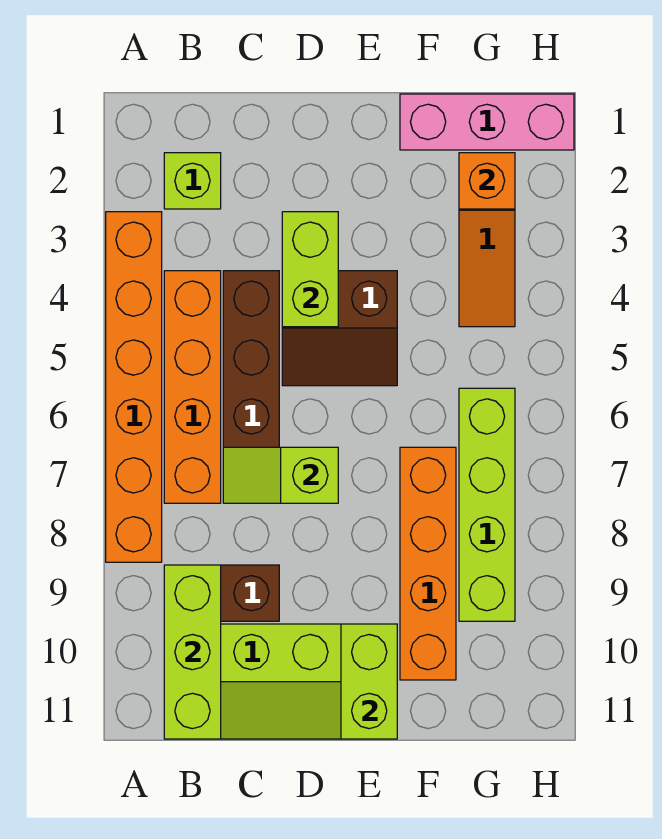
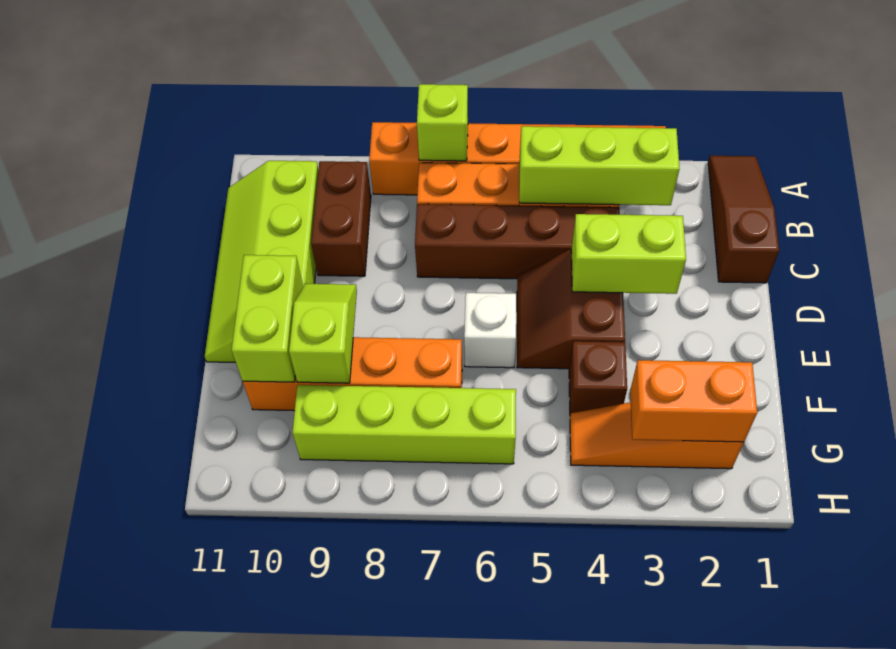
none -> brown 1x3 slope [708,156,779,283]
lime 1x1 brick [164,153,221,209] -> lime 1x1 brick moved to [417,84,468,161]
lime 1x3 brick [164,565,221,739] -> lime 1x3 brick moved to [519,126,680,205]
lime 1x2 slope [223,447,338,503] -> lime 1x2 slope moved to [289,284,357,383]
none -> white 1x1 brick [464,293,516,368]
lime 1x2 brick [341,624,397,739] -> lime 1x2 brick turned to [232,255,303,382]
pink 1x3 brick [400,94,574,150] -> none
none -> brown 1x1 brick [569,341,627,415]
orange 1x1 brick [459,153,515,209] -> orange 1x2 brick [630,360,757,442]

